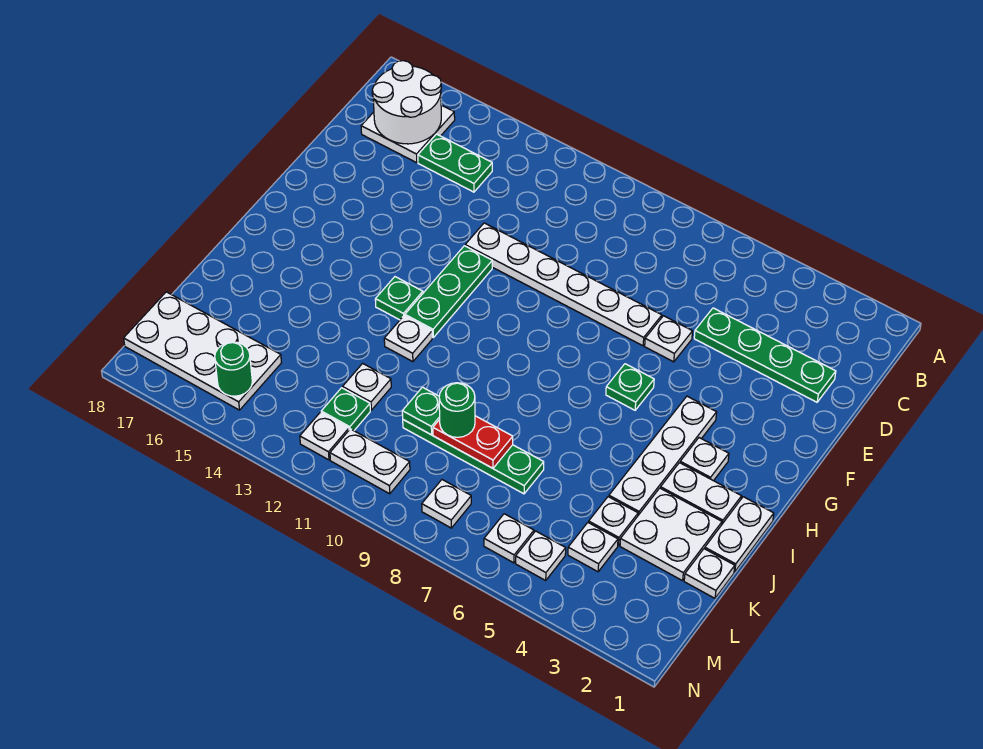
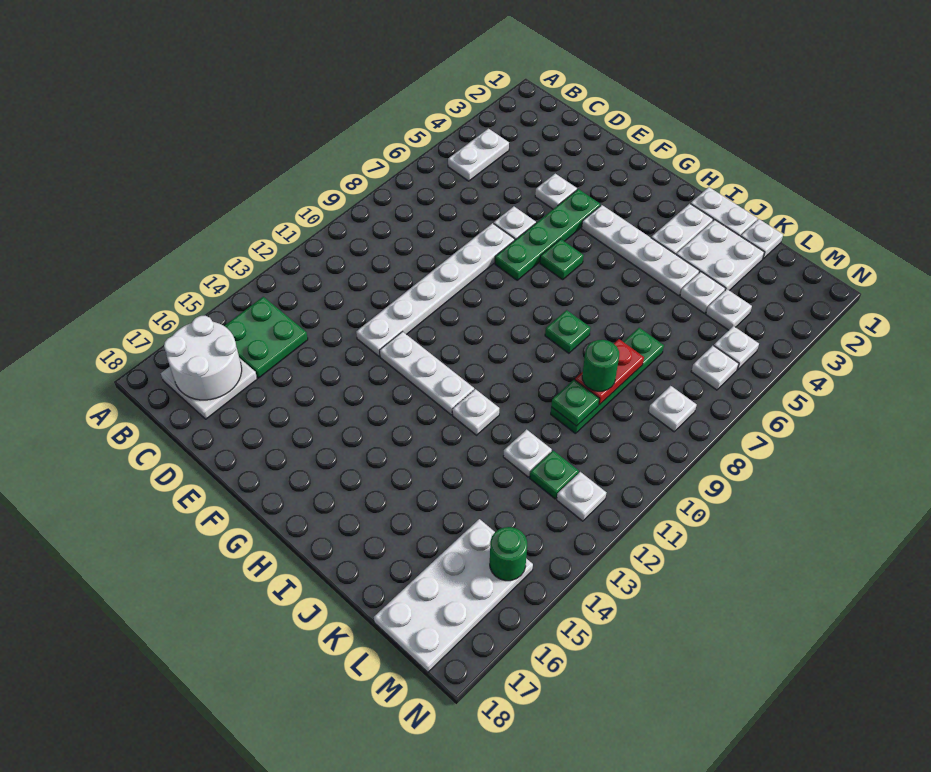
green 1x2 plate [418,134,492,192] -> green 2x2 plate [225,297,308,378]
green 1x4 plate [694,308,836,402] -> green 1x4 plate moved to [495,189,601,280]
green 1x3 plate [405,246,492,337] -> white 1x3 plate [380,332,474,415]
white 1x1 plate [680,438,729,481] -> white 1x1 plate moved to [535,174,577,209]
green 1x1 plate [375,277,423,320] -> green 1x1 plate moved to [545,310,590,353]
white 1x2 plate [330,429,410,494] -> white 1x2 plate moved to [448,129,509,181]

